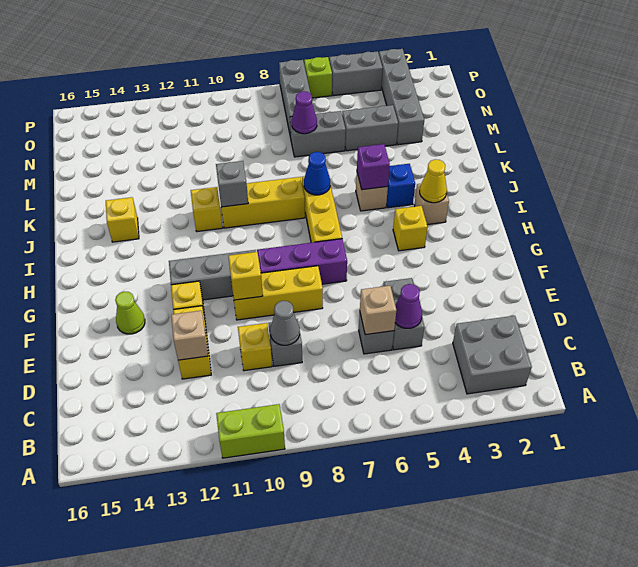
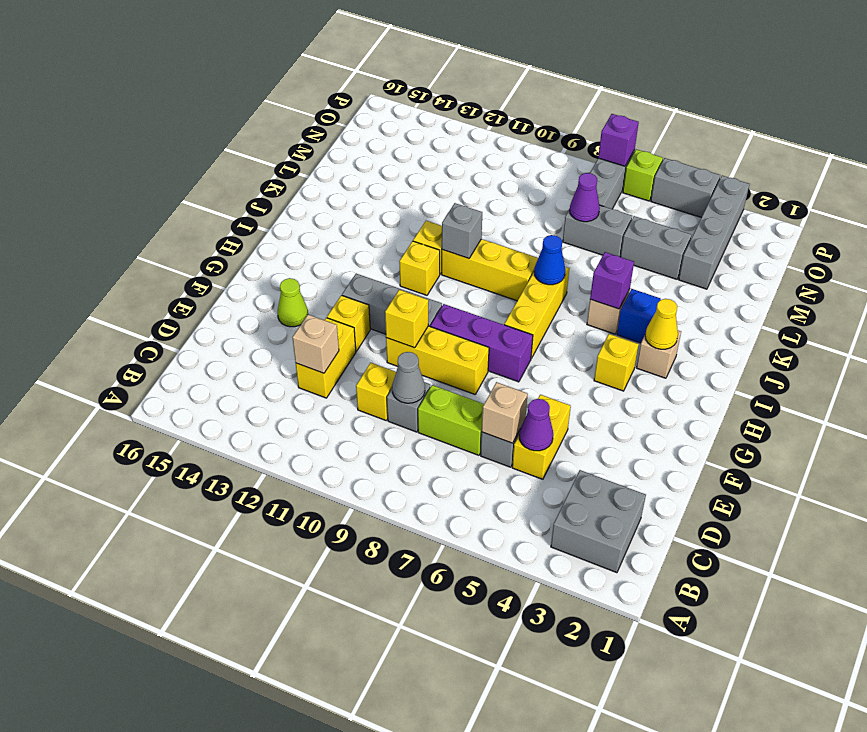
lime 1x2 brick [216,404,285,458] -> lime 1x2 brick moved to [418,385,484,455]
grey 1x2 brick [383,278,424,350] -> yellow 1x2 brick [512,395,571,479]
yellow 1x1 brick [106,197,139,242] -> yellow 1x1 brick moved to [399,241,440,295]
none -> purple 1x1 brick [598,114,639,166]

